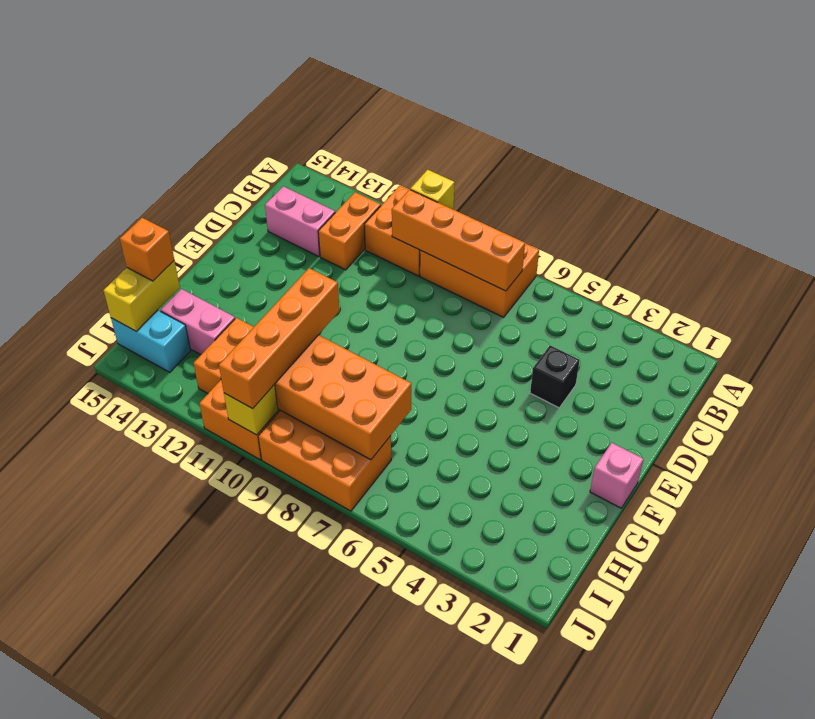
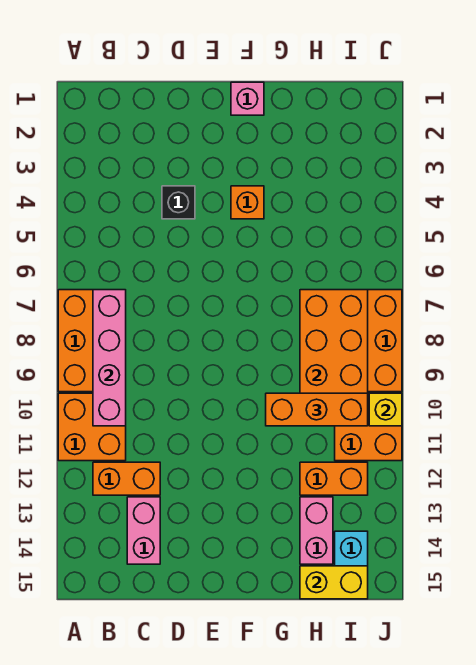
yellow 1x1 brick [410,170,455,210] -> none
orange 1x4 brick [392,190,525,291] -> pink 1x4 brick [93,290,126,426]
orange 1x4 brick [219,268,340,409] -> orange 1x3 brick [266,393,368,426]
orange 1x1 brick [120,218,174,281] -> orange 1x1 brick moved to [231,186,264,219]

